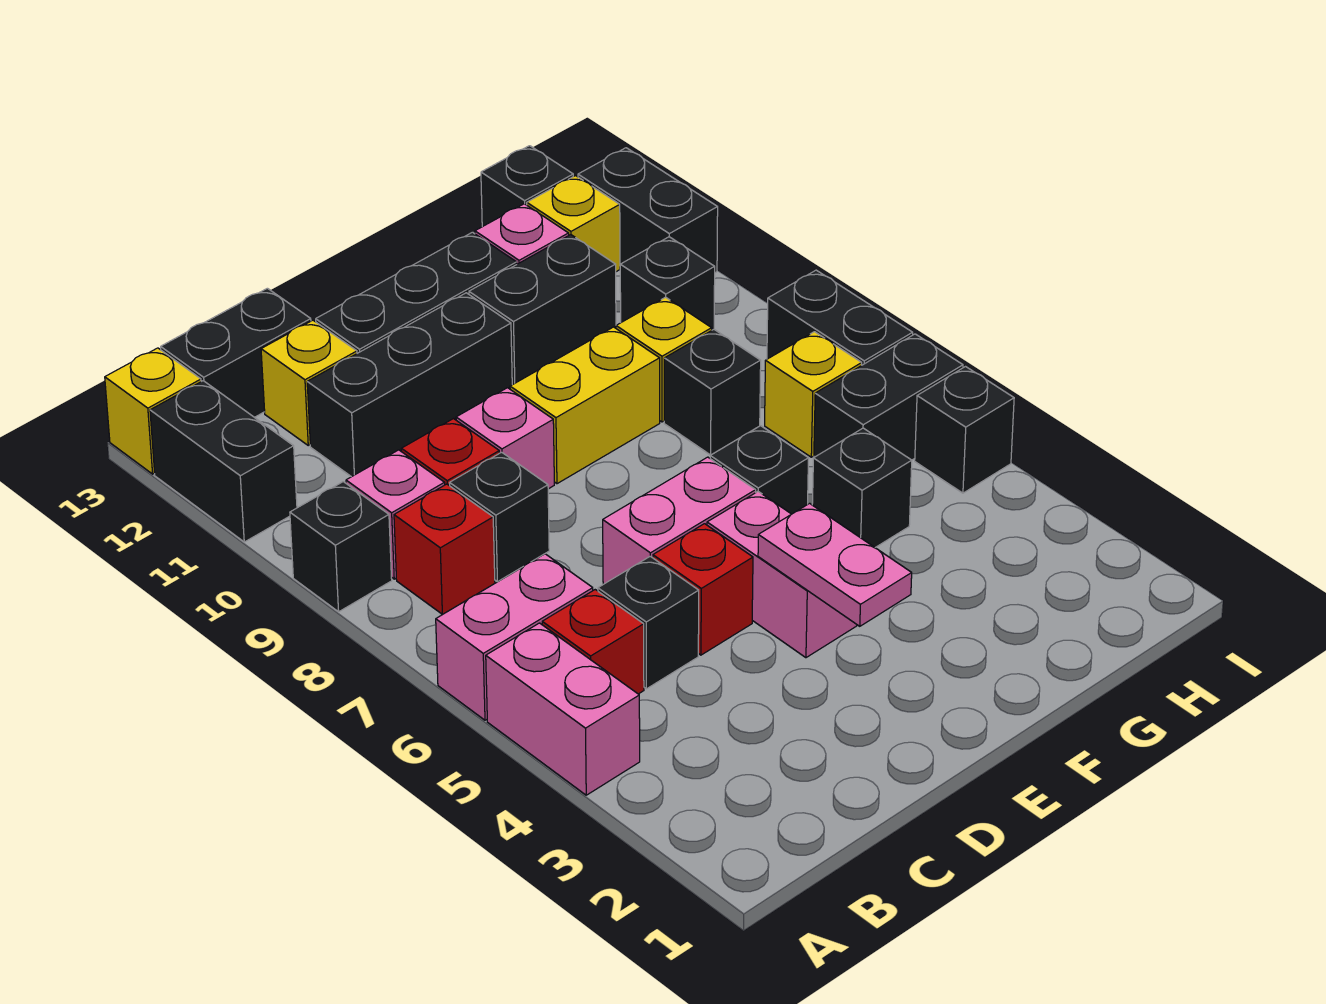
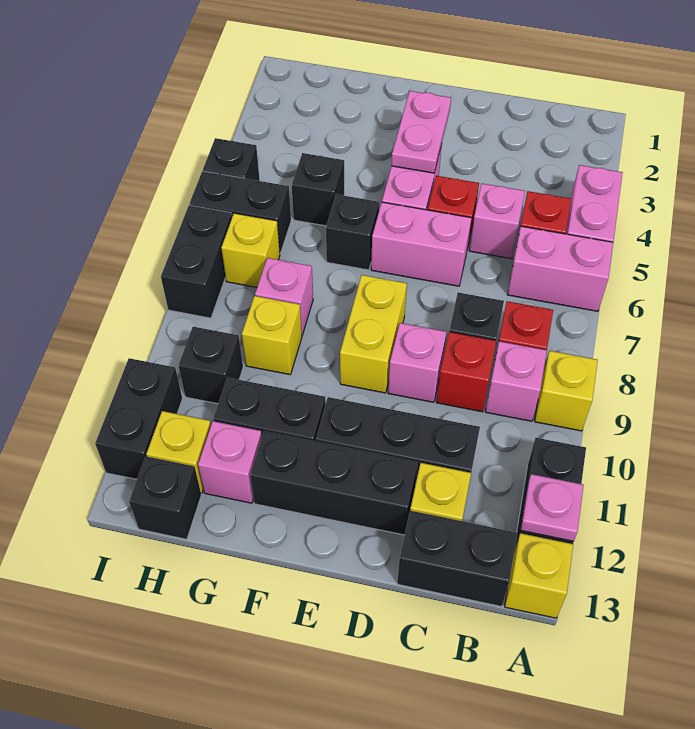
black 1x1 brick [290,482,392,612] -> yellow 1x1 brick [535,351,598,431]
none -> pink 1x1 plate [521,474,584,542]
black 1x1 brick [598,556,699,689] -> pink 1x1 brick [469,184,525,259]
yellow 1x2 brick [510,327,660,484] -> yellow 1x2 brick turned to [340,275,407,393]
black 1x1 brick [664,330,761,455] -> pink 1x1 brick [255,258,313,335]

